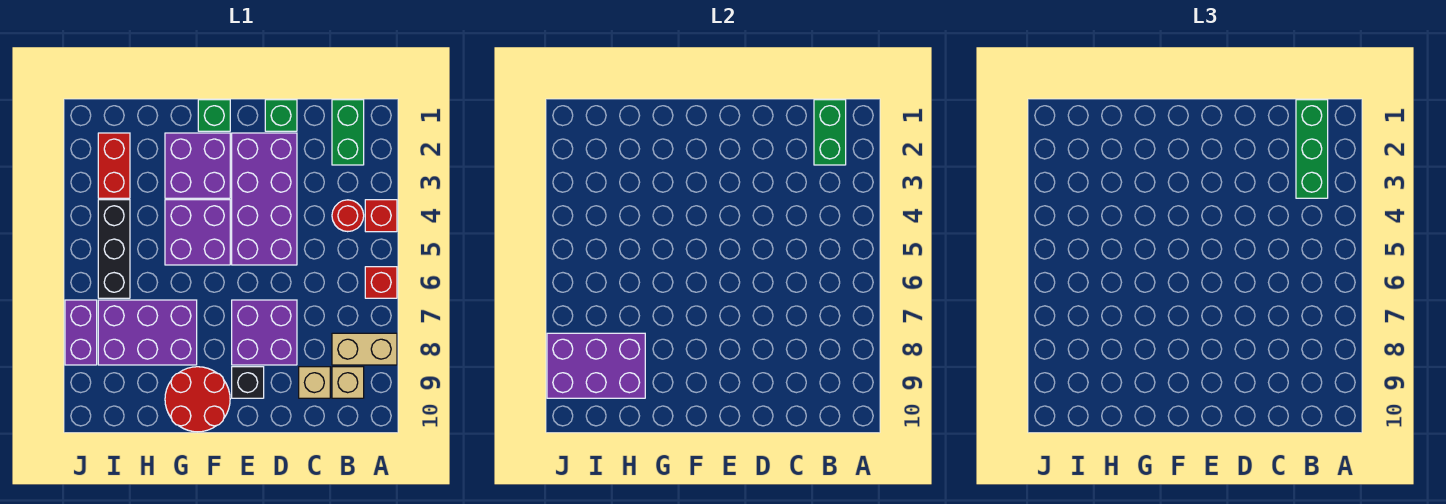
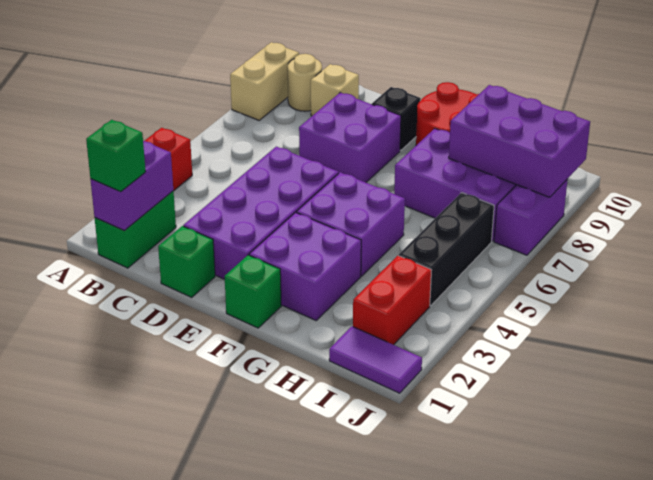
red 1x1 brick [365,267,397,298] -> none
tan 1x2 brick [332,333,397,365] -> tan 1x2 brick turned to [230,42,299,120]
green 1x2 brick [814,100,846,165] -> purple 1x2 brick [90,141,173,231]
green 1x3 brick [1296,100,1328,198] -> green 1x1 brick [86,120,146,192]
red 1x1 round brick [332,200,364,232] -> none
tan 1x1 brick [332,367,364,398] -> tan 1x1 round brick [288,54,322,111]
none -> purple 1x2 tile [329,326,422,393]

